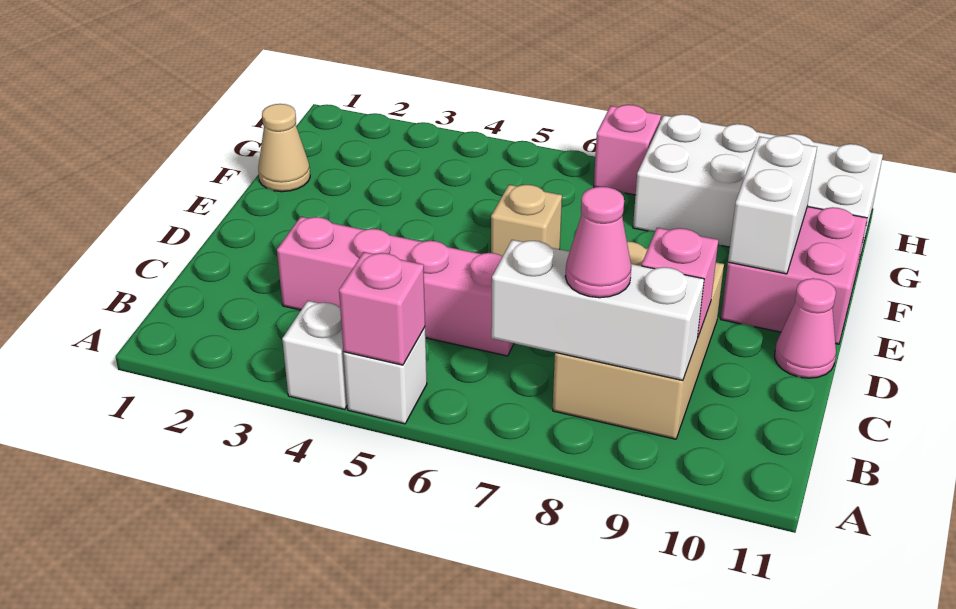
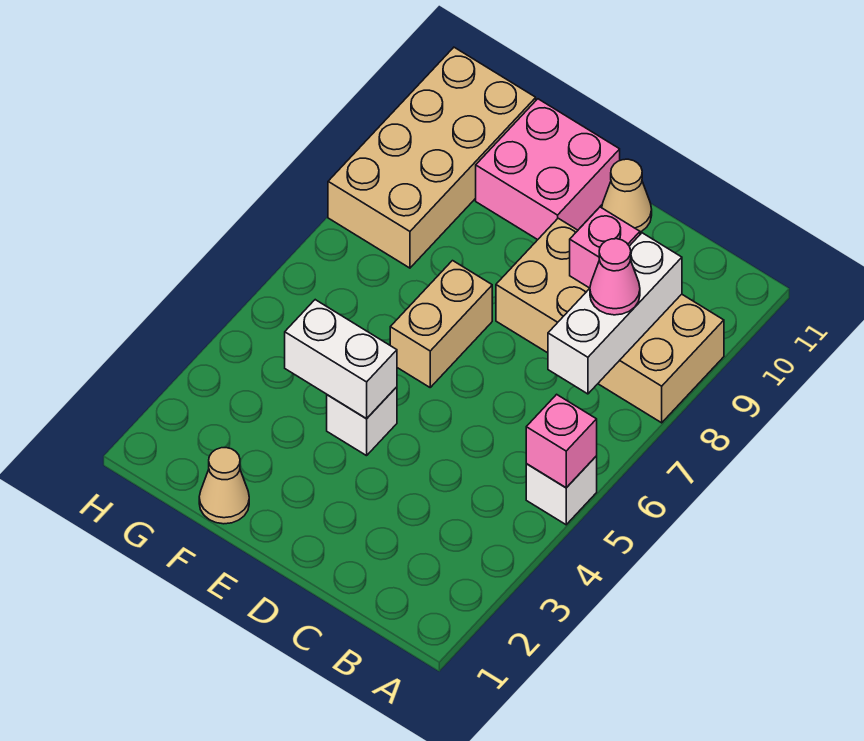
white 1x1 brick [282,301,347,409] -> white 1x1 brick moved to [327,387,397,456]
tan 2x3 brick [553,241,724,439] -> tan 2x4 brick [496,218,724,423]
pink 1x4 brick [277,217,514,356] -> none
pink 1x1 cone [775,278,836,378] -> tan 1x1 cone [602,159,652,232]
tan 1x1 brick [491,185,562,256] -> tan 1x2 brick [390,261,492,387]
white 1x2 brick [728,136,817,274] -> white 1x2 brick moved to [285,300,397,418]
white 2x4 brick [633,114,883,265] -> tan 2x4 brick [328,47,536,268]
pink 1x1 brick [594,105,661,195] -> none

